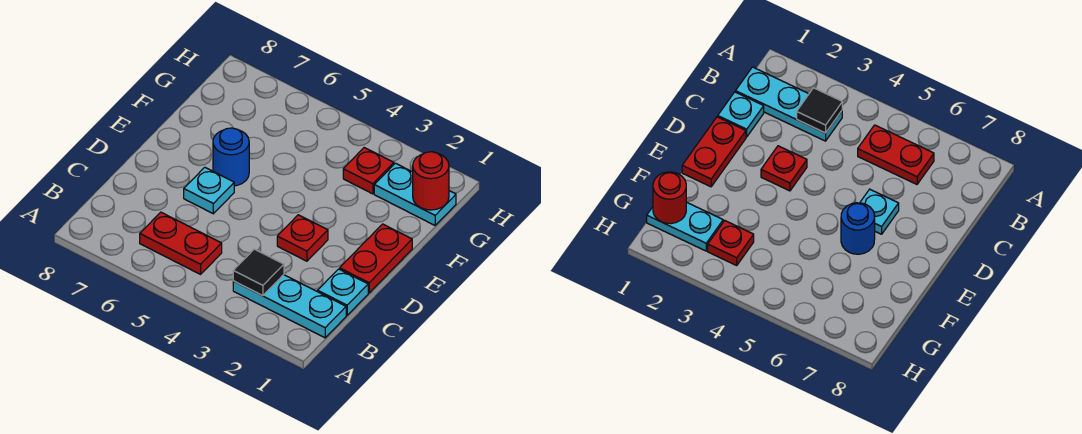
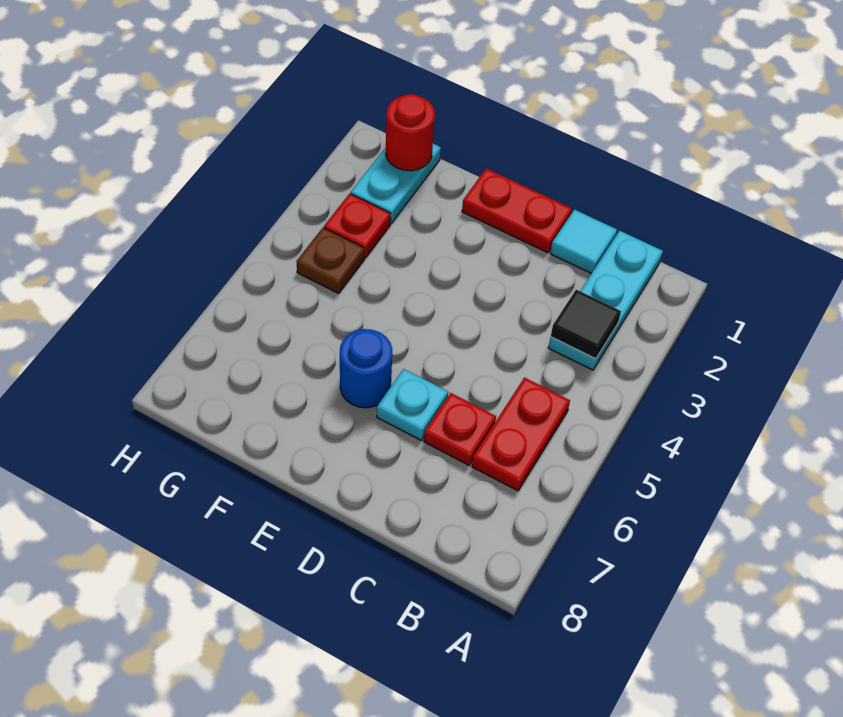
cyan 1x1 plate [318,269,368,315] -> cyan 1x1 tile [550,210,617,273]
red 1x1 plate [277,215,328,261] -> red 1x1 plate moved to [424,393,496,465]
none -> brown 1x1 plate [297,228,364,293]

